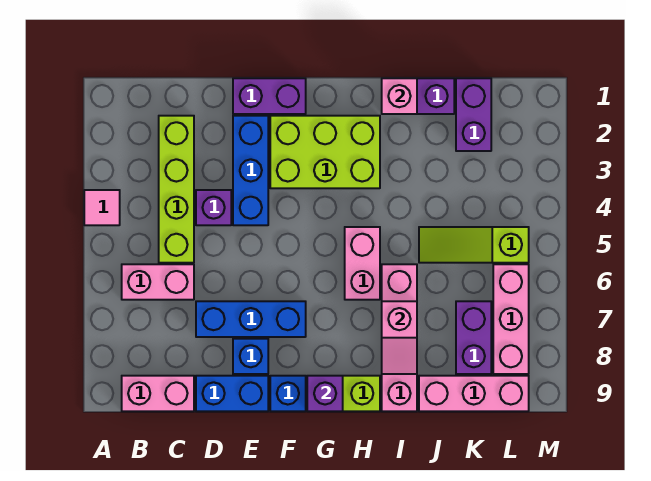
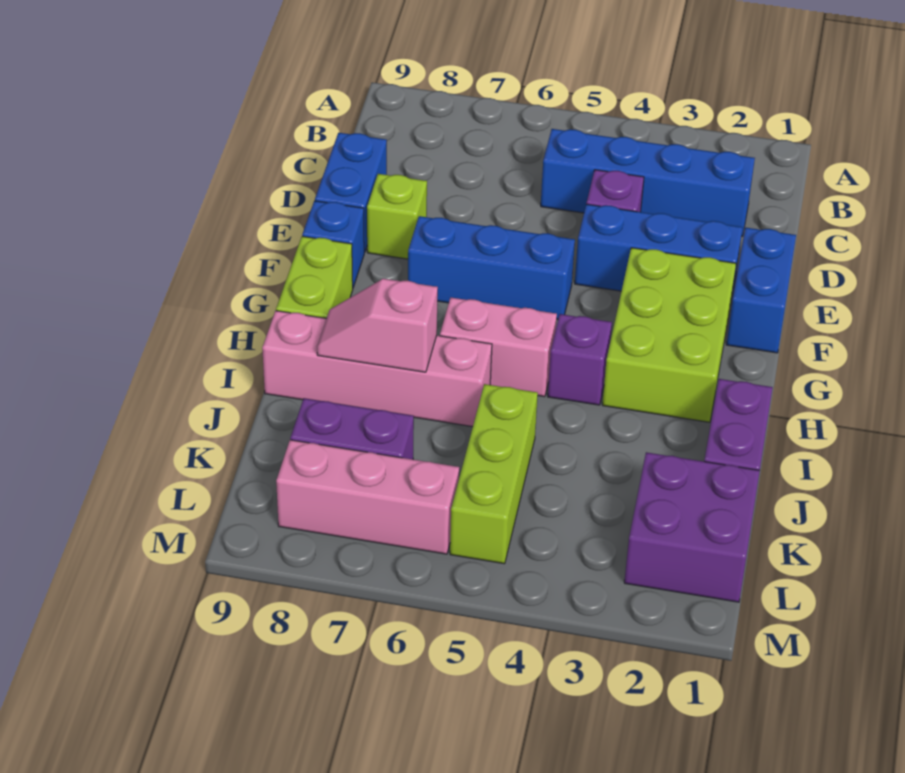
pink 1x1 tile [84,190,120,225] -> none
pink 1x2 brick [122,264,194,300] -> none
pink 1x2 brick [122,376,194,411] -> none
lime 1x4 brick [159,116,194,263] -> blue 1x4 brick [541,129,755,236]
blue 1x3 brick [196,301,306,337] -> blue 1x3 brick turned to [408,216,575,319]
purple 1x2 brick [233,78,306,114] -> blue 1x2 brick [726,228,796,353]
blue 1x1 brick [233,339,268,374] -> lime 1x1 brick [367,174,427,259]
purple 1x1 brick [307,376,343,411] -> purple 1x1 brick moved to [548,314,612,405]
pink 1x1 brick [382,78,417,114] -> none
lime 1x3 slope [419,227,529,263] -> lime 1x3 brick [450,384,538,564]
pink 1x3 brick [419,376,529,411] -> none
purple 1x2 brick [456,78,491,151] -> purple 2x2 brick [624,452,760,602]

